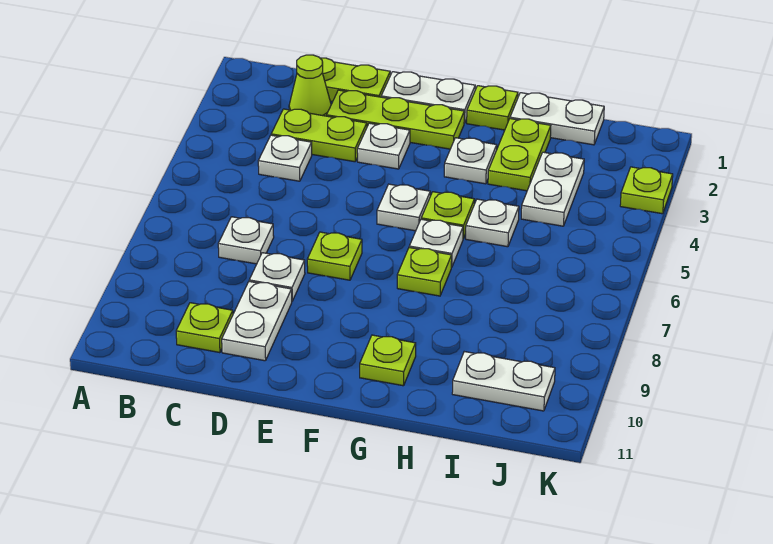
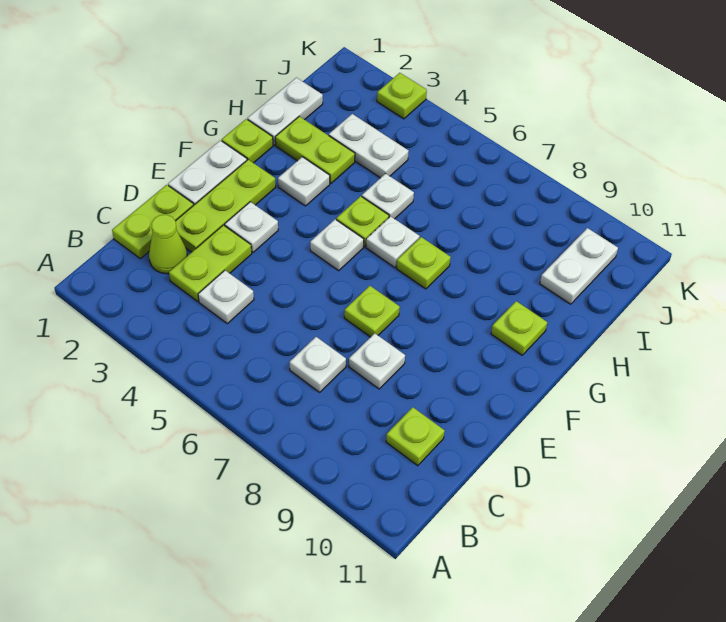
white 1x2 plate [222,282,292,361] -> none

